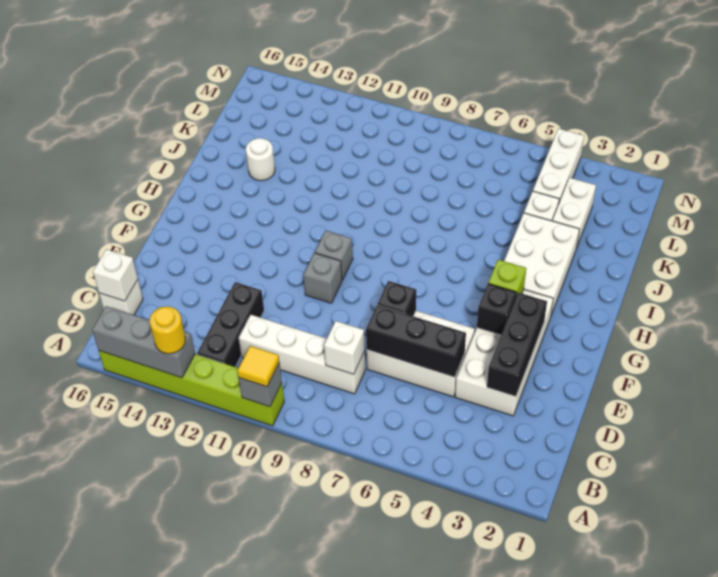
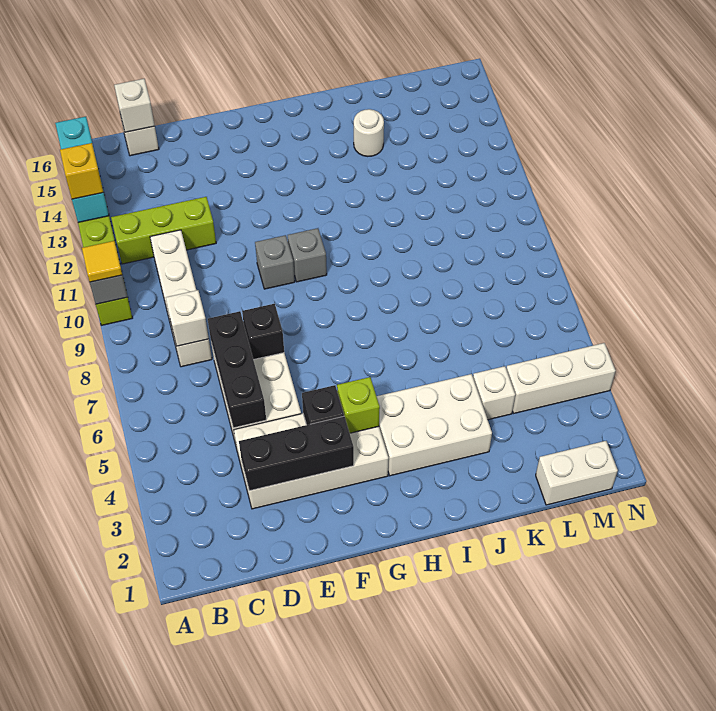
grey 1x3 brick [92,306,195,378] -> cyan 1x3 brick [55,117,109,222]
yellow 1x1 round brick [150,306,185,354] -> yellow 1x1 brick [60,143,104,199]
black 1x3 brick [197,282,264,367] -> lime 1x3 brick [111,197,216,264]
white 1x2 brick [553,178,596,246] -> white 1x2 brick moved to [536,441,618,505]

